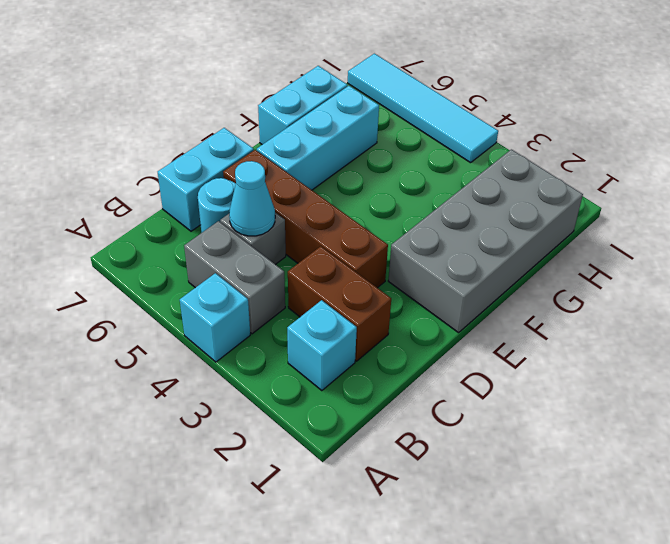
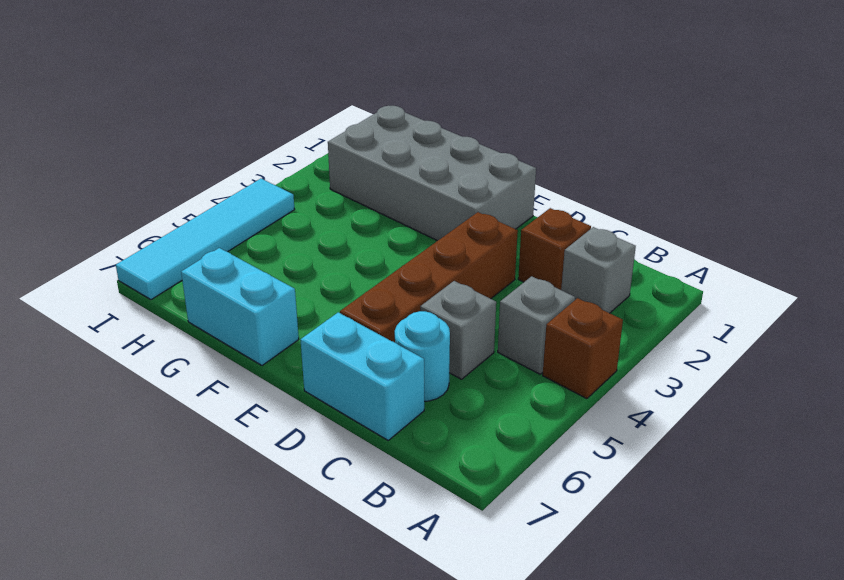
cyan 1x1 brick [180,273,250,362] -> brown 1x1 brick [543,298,623,399]
cyan 1x1 brick [287,300,357,391] -> grey 1x1 brick [561,227,636,313]
grey 1x2 brick [184,221,285,334] -> grey 1x1 brick [498,276,575,374]
brown 1x2 brick [288,246,391,361] -> brown 1x1 brick [518,208,591,290]
cyan 1x1 cone [229,161,275,236] -> none
cyan 1x3 brick [257,86,379,190] -> none

